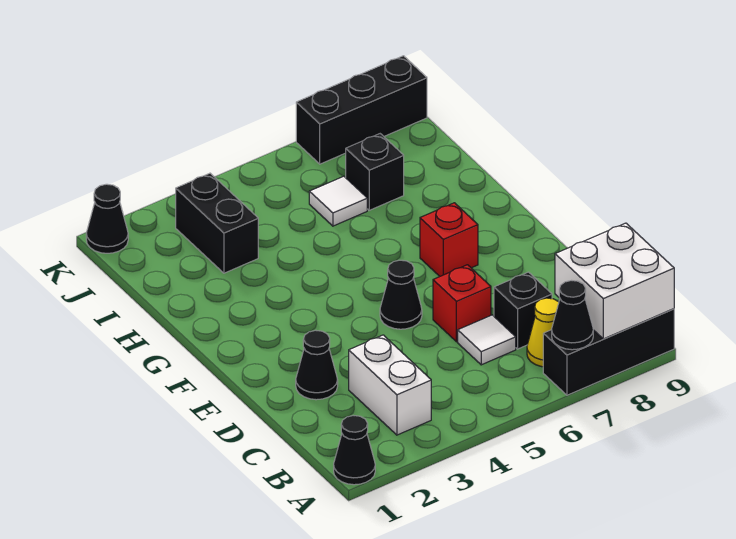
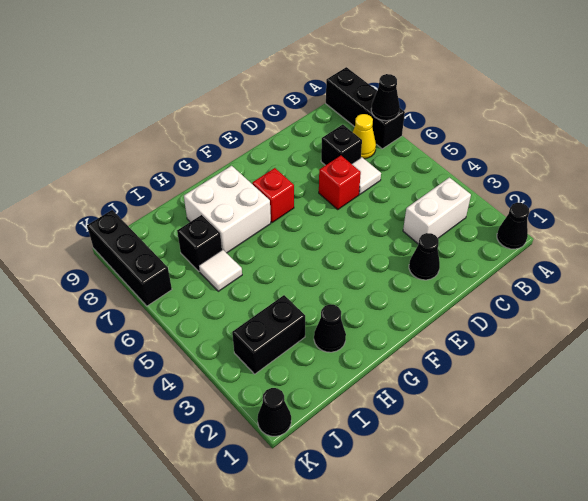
white 2x2 brick [555,223,674,339] -> white 2x2 brick moved to [184,166,271,253]
black 1x1 cone [380,260,422,329] -> black 1x1 cone moved to [314,305,346,352]

